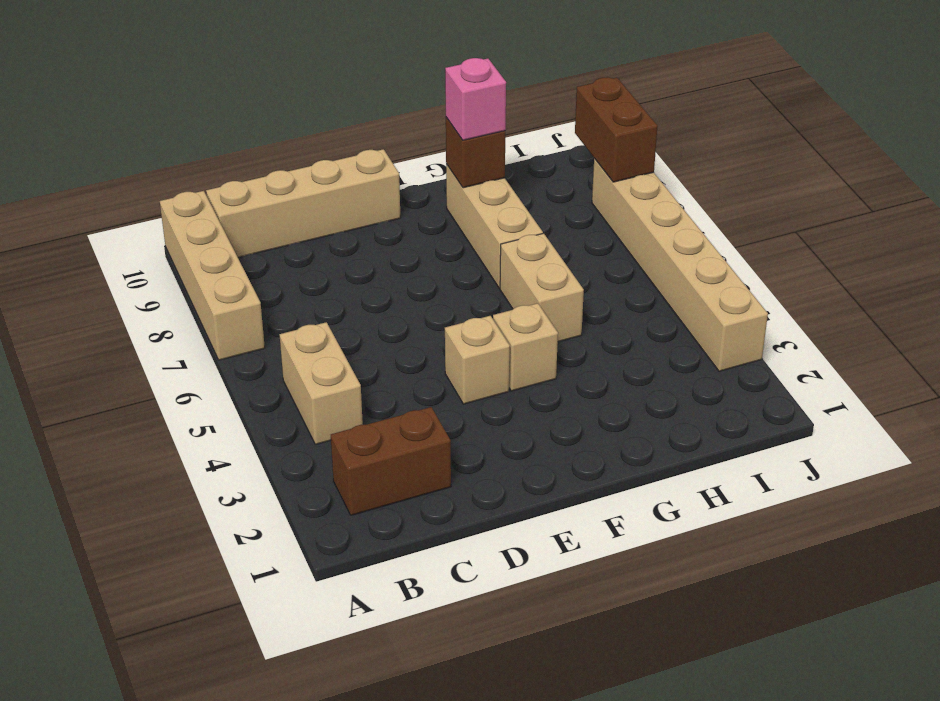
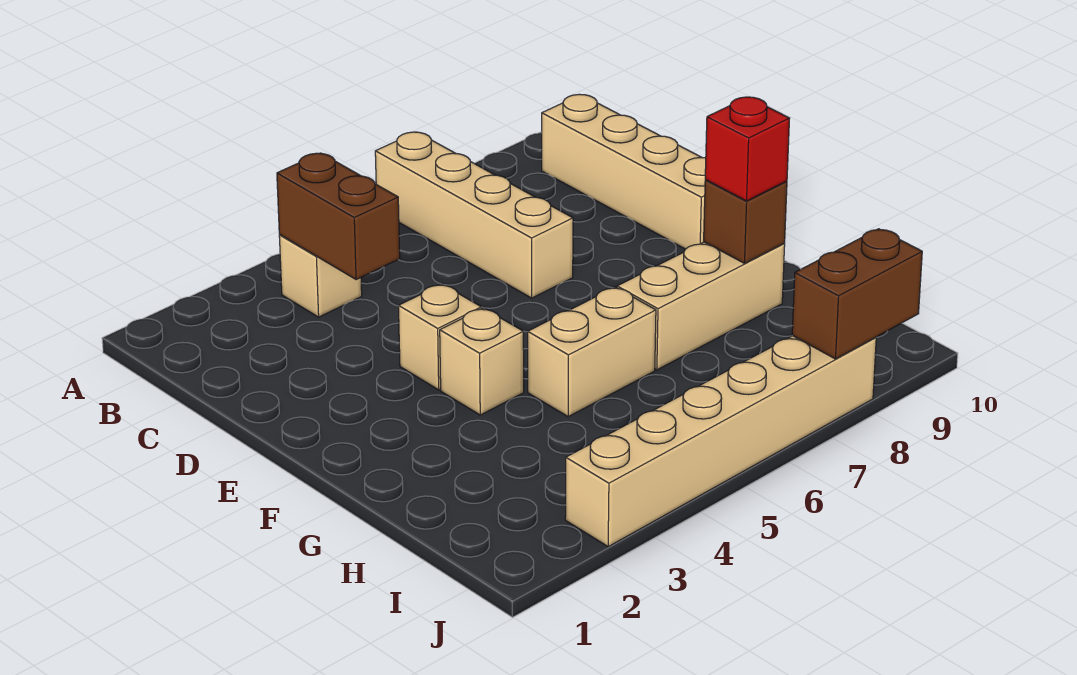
tan 1x4 brick [160,191,265,360] -> tan 1x4 brick turned to [375,132,573,298]
brown 1x2 brick [331,407,451,515] -> brown 1x2 brick moved to [277,153,400,280]
tan 1x2 brick [280,322,363,445] -> tan 1x1 brick [279,235,362,317]
pink 1x1 brick [445,58,506,140] -> red 1x1 brick [705,97,790,201]

